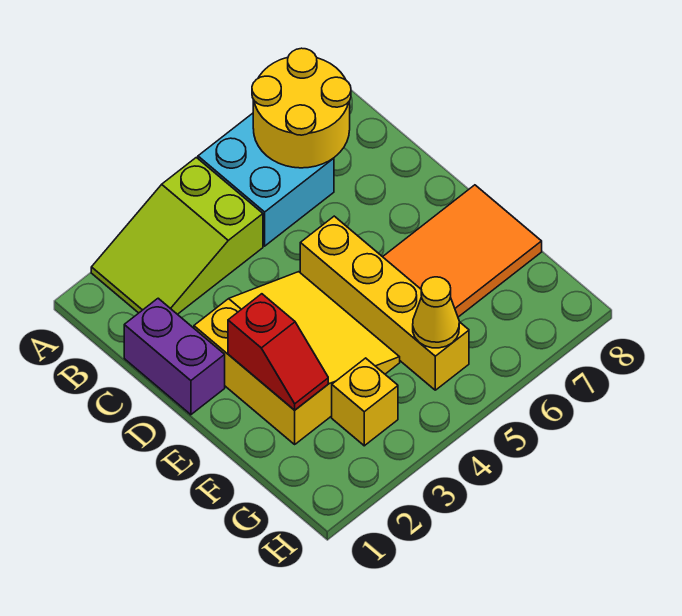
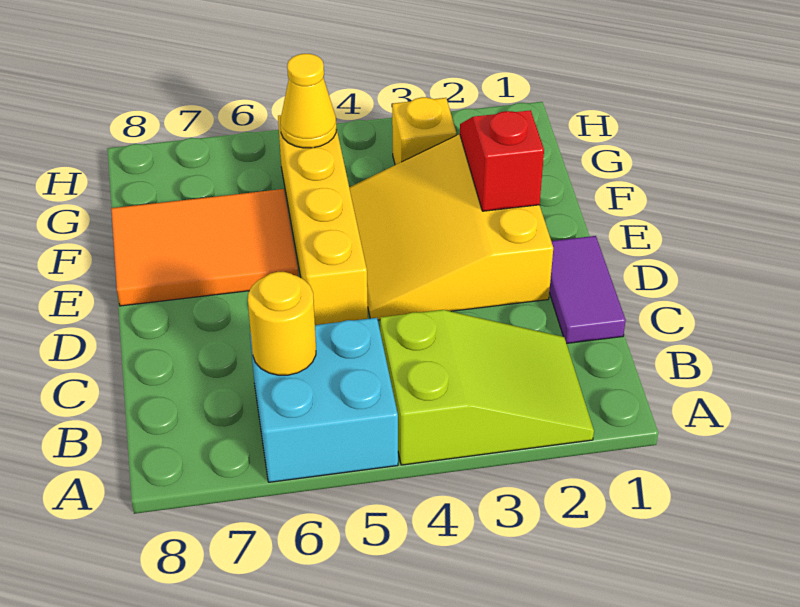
yellow 2x2 round brick [252,48,351,168] -> yellow 1x1 round brick [248,272,316,375]
purple 1x2 brick [124,298,225,415] -> purple 1x2 tile [549,236,626,344]

